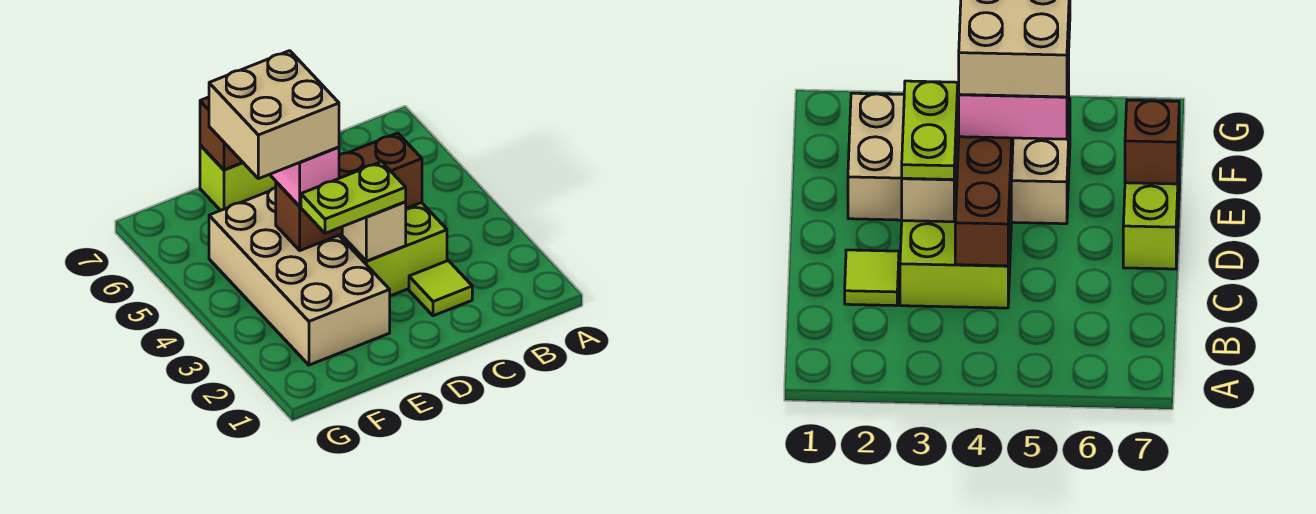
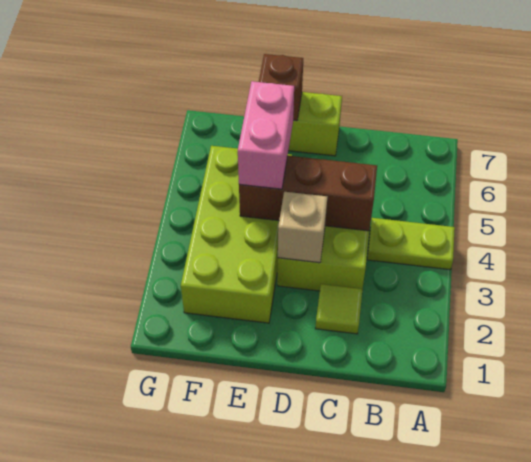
lime 1x2 plate [301,162,406,233] -> lime 1x2 plate moved to [367,218,455,270]
tan 2x4 brick [209,188,390,365] -> lime 2x4 brick [181,146,292,323]
tan 2x2 brick [209,51,339,179] -> none

